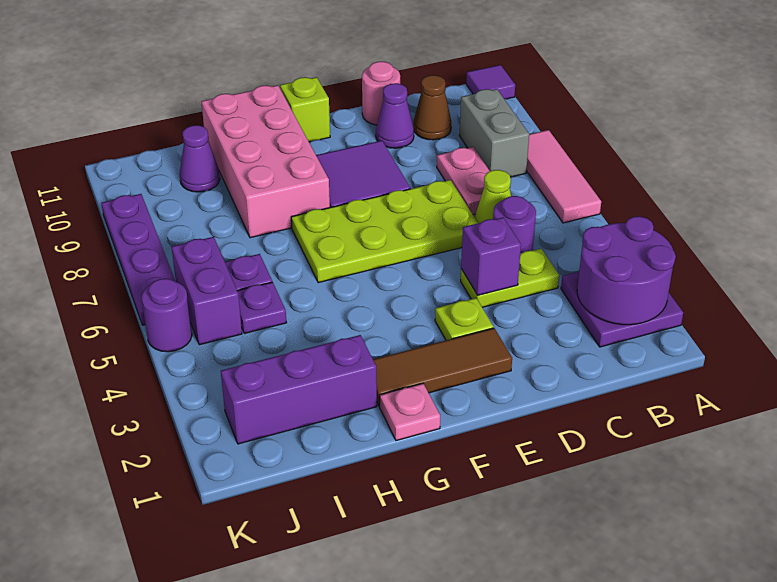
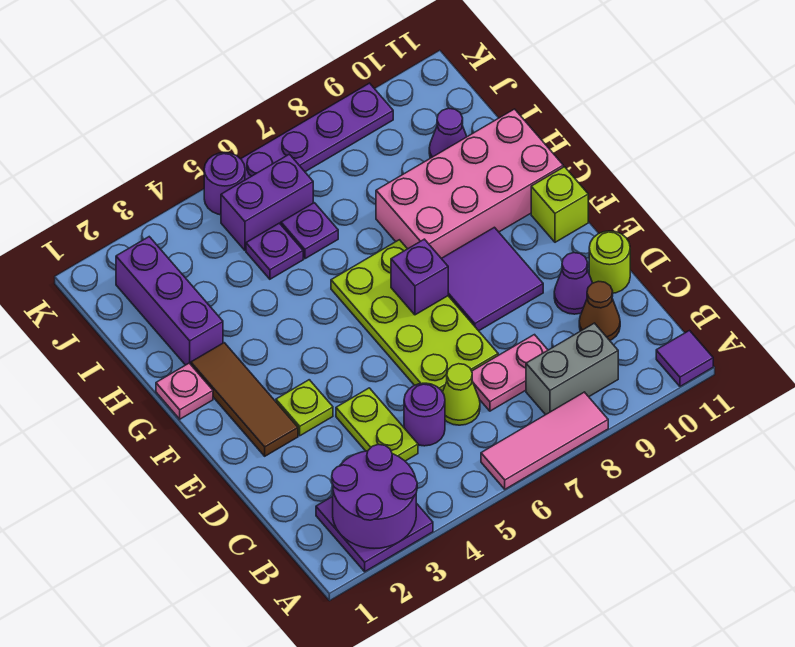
purple 1x1 brick [461,218,521,295] -> purple 1x1 brick moved to [391,239,448,315]
pink 1x1 round brick [362,62,400,125] -> lime 1x1 round brick [589,231,630,293]

